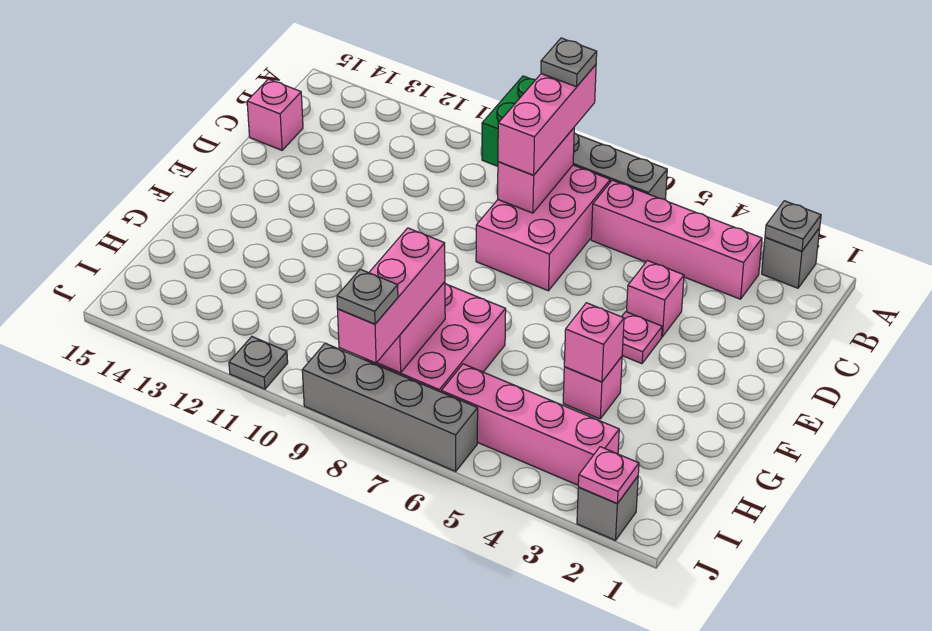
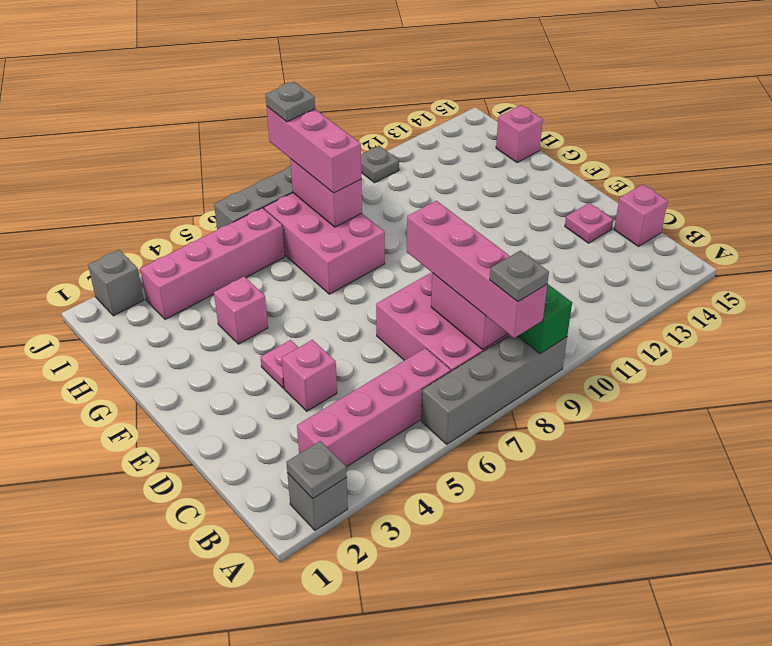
pink 1x3 brick [498,65,596,175] -> pink 1x4 brick [407,201,547,338]
pink 1x1 brick [564,303,624,382] -> pink 1x1 brick moved to [496,105,543,162]
pink 1x1 plate [578,447,639,503] -> pink 1x1 plate moved to [565,203,613,243]

